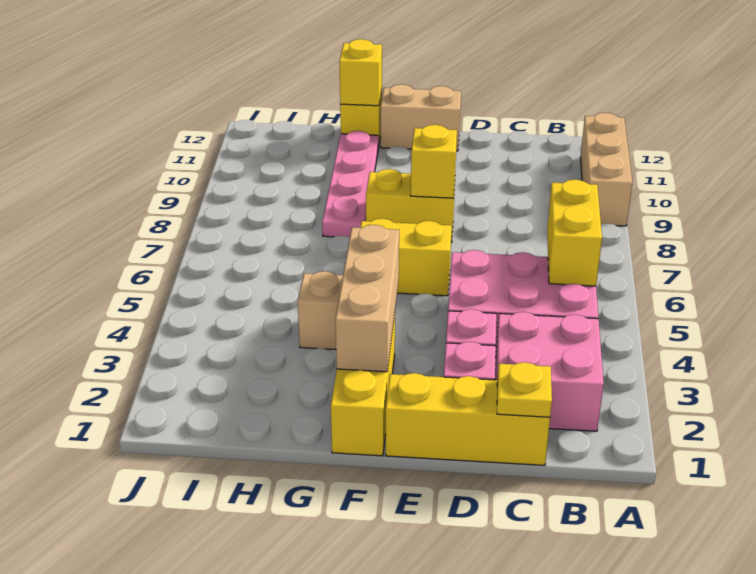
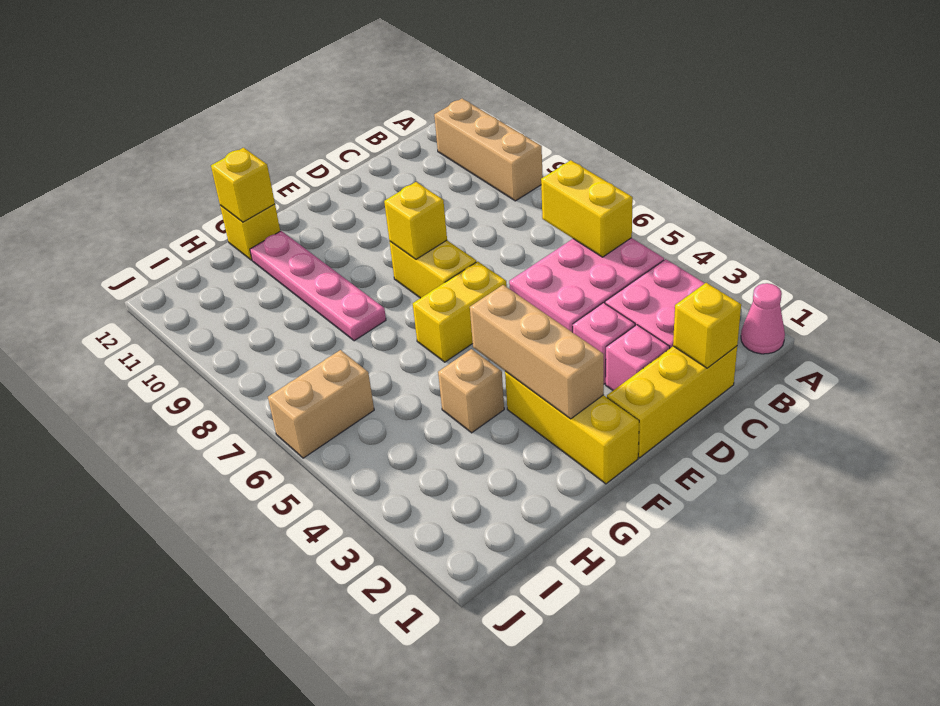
none -> pink 1x1 cone [741,283,785,354]
yellow 1x1 plate [497,362,552,417] -> yellow 1x1 brick [673,283,741,368]
yellow 1x2 brick [366,169,455,242] -> yellow 1x2 brick turned to [390,240,476,298]
tan 1x2 brick [381,84,461,151] -> tan 1x2 brick moved to [268,350,374,458]

